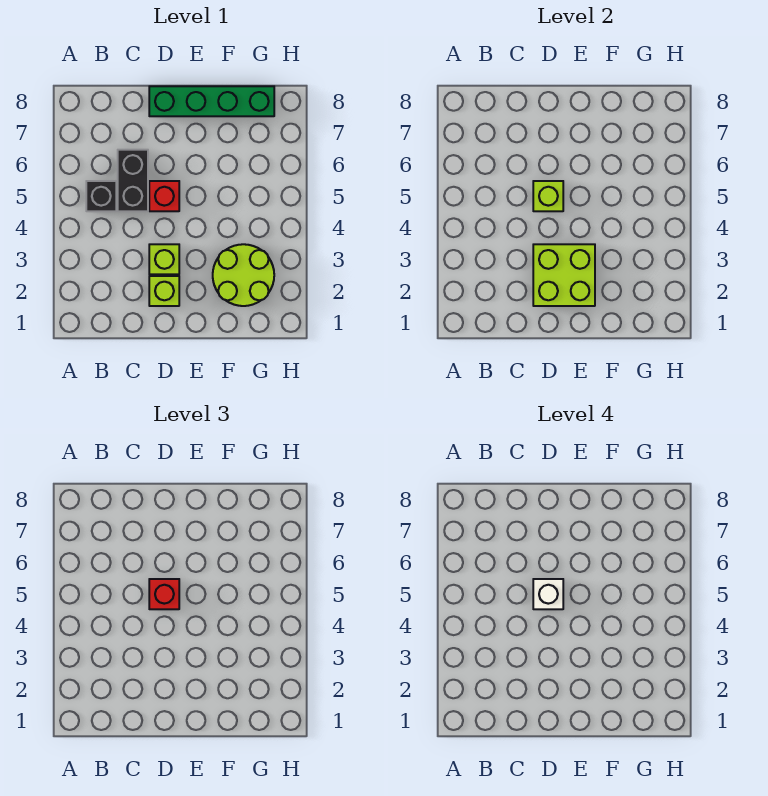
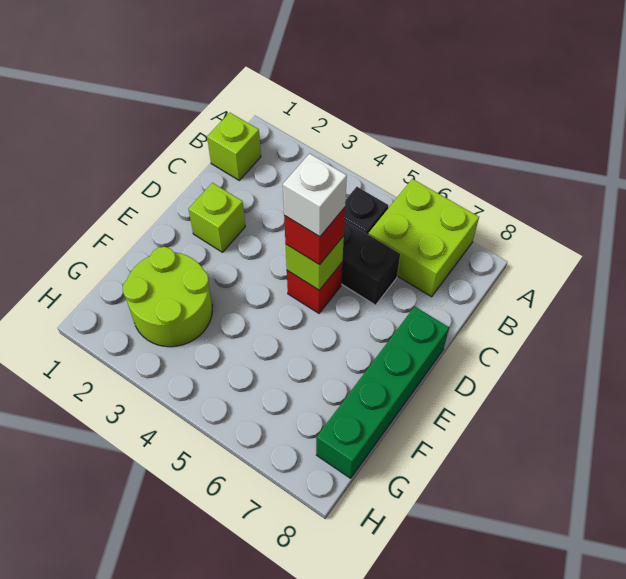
lime 2x2 brick [533,244,595,306] -> lime 2x2 brick moved to [368,179,479,297]
lime 1x1 brick [149,244,179,274] -> lime 1x1 brick moved to [207,113,261,180]

